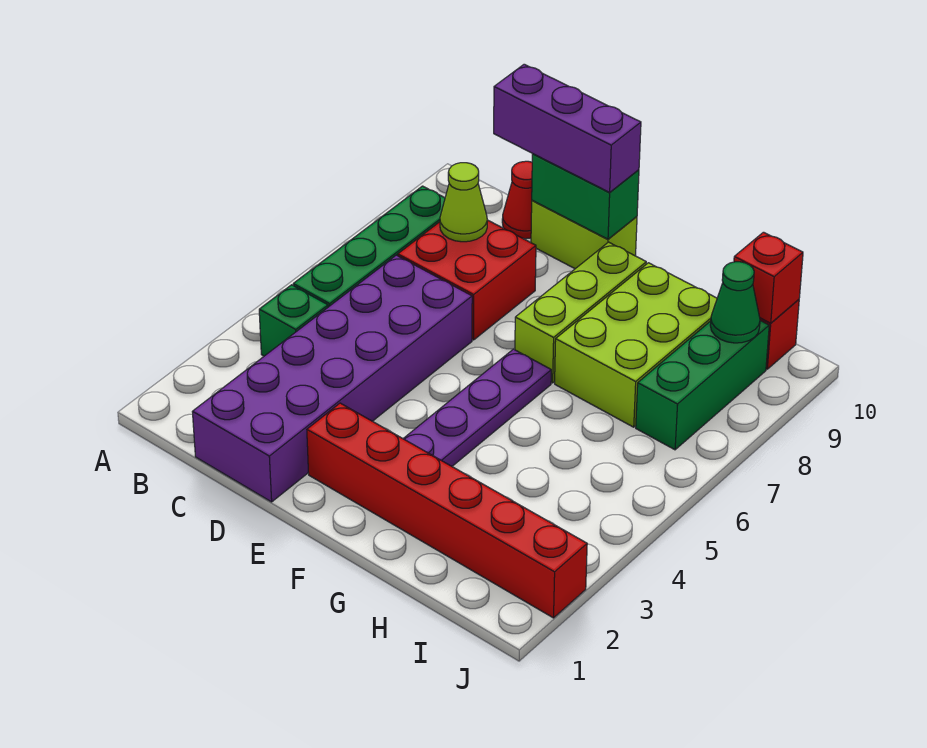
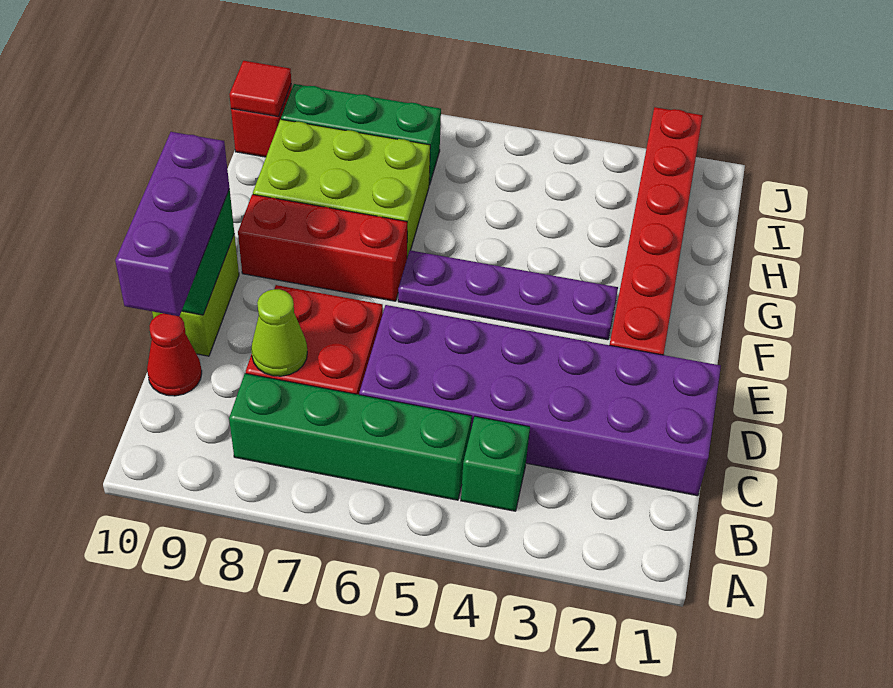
lime 1x3 brick [515,242,646,383] -> red 1x3 brick [238,194,407,301]
green 1x1 cone [710,262,760,343] -> none
red 1x1 brick [734,232,803,323] -> red 1x1 tile [229,61,291,117]

